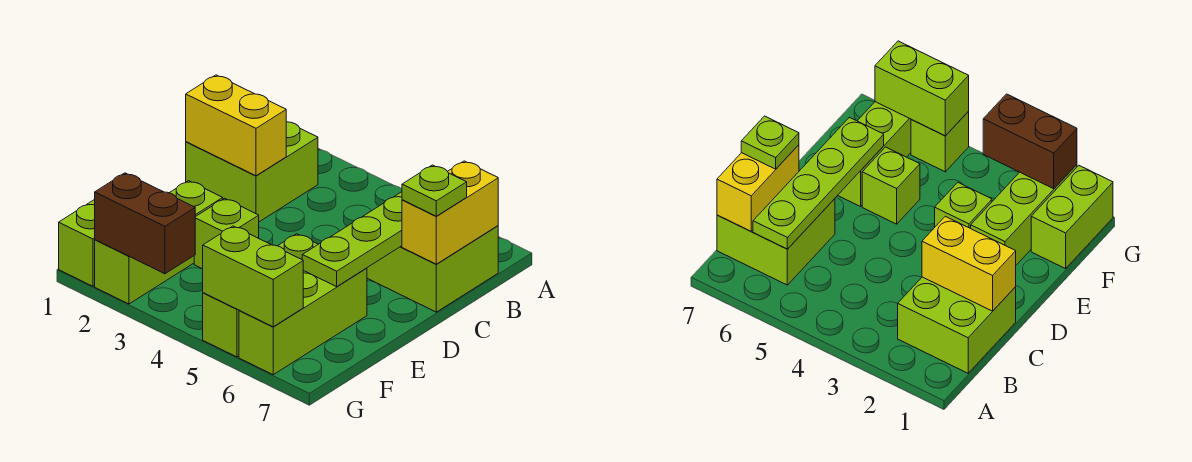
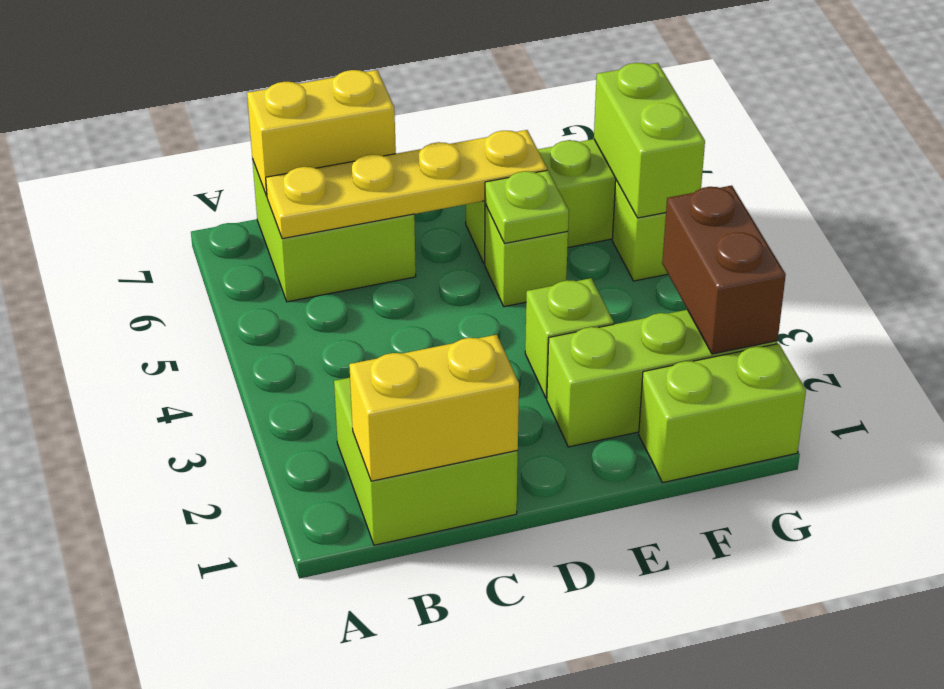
lime 1x4 plate [302,192,402,287] -> yellow 1x4 plate [266,130,547,239]
yellow 1x2 brick [186,75,286,176] -> yellow 1x2 brick turned to [349,335,519,481]
lime 1x1 plate [402,165,467,216] -> lime 1x1 plate moved to [485,170,569,243]

